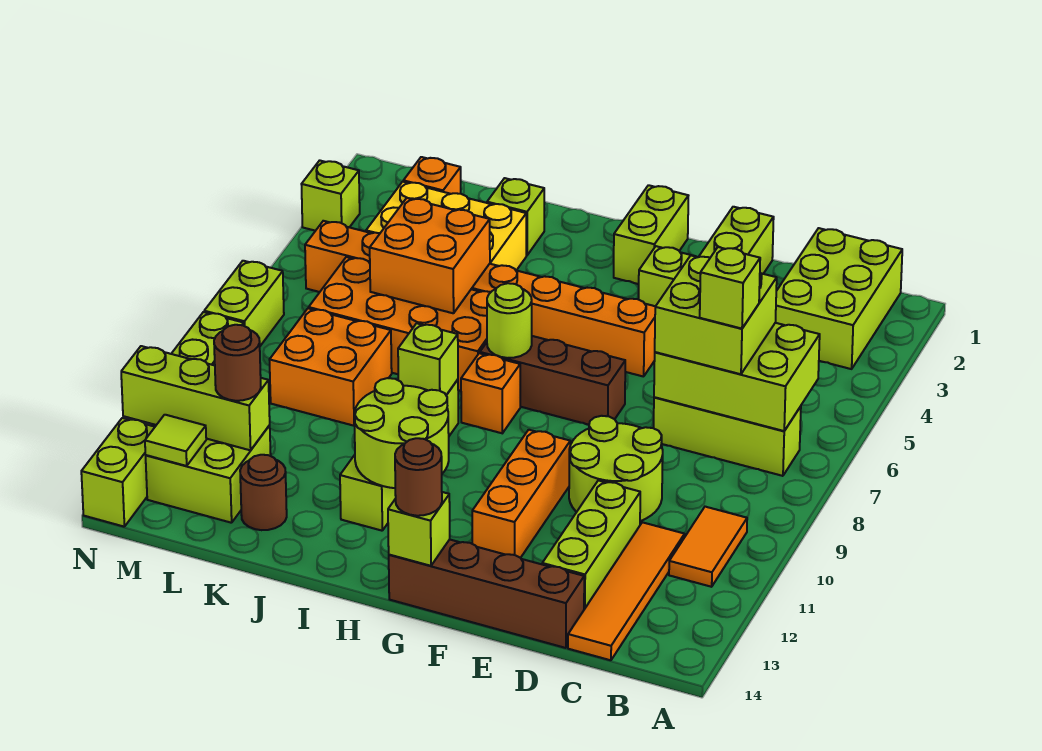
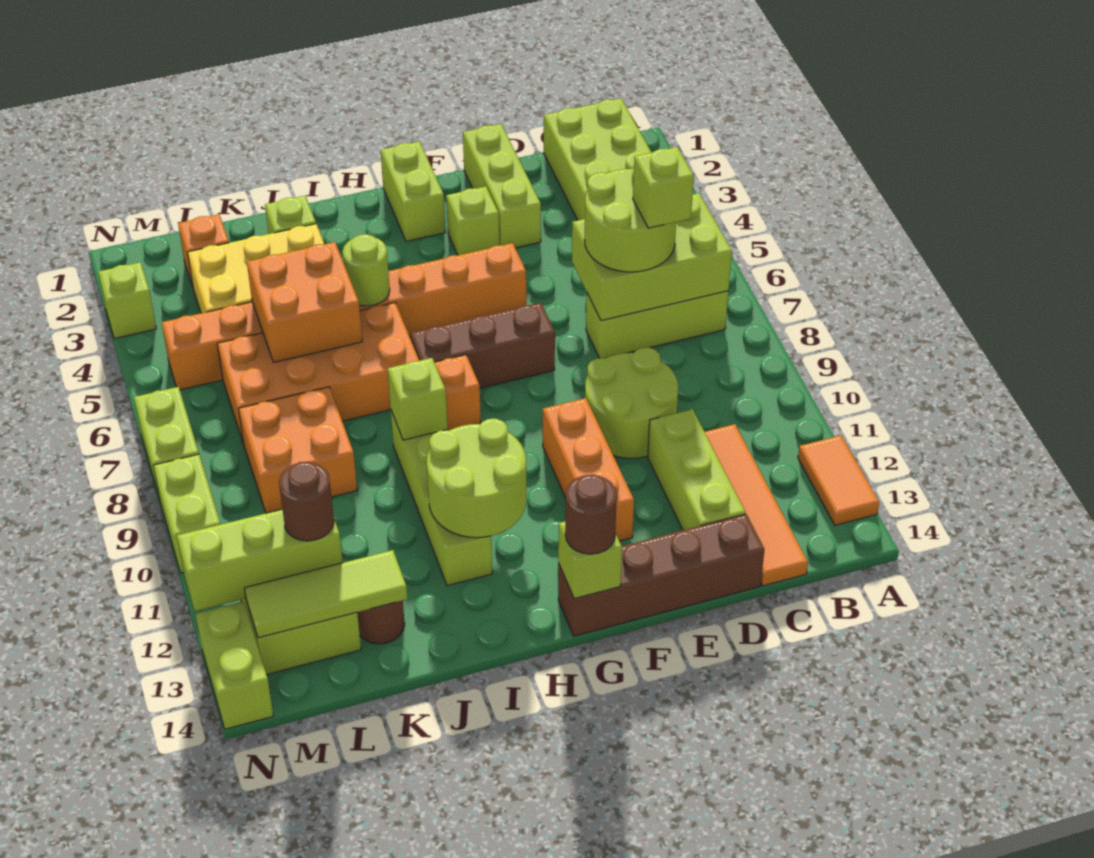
orange 1x2 tile [669,507,747,587] -> orange 1x2 tile moved to [798,435,879,525]
lime 2x2 brick [655,255,777,374] -> lime 2x2 round brick [584,168,676,272]
lime 1x1 round brick [487,283,532,358] -> lime 1x1 round brick moved to [342,234,390,306]
lime 1x1 tile [145,415,206,466] -> lime 1x3 tile [244,550,408,638]

